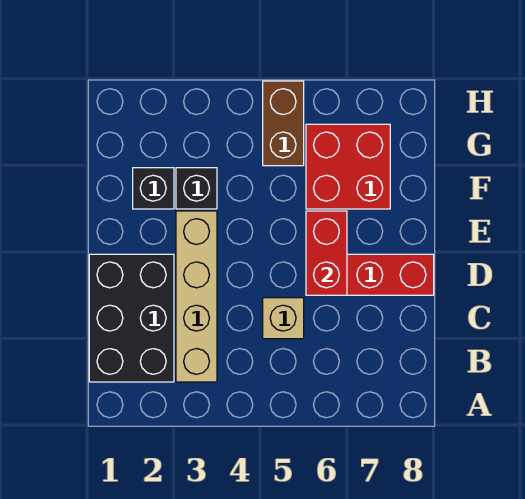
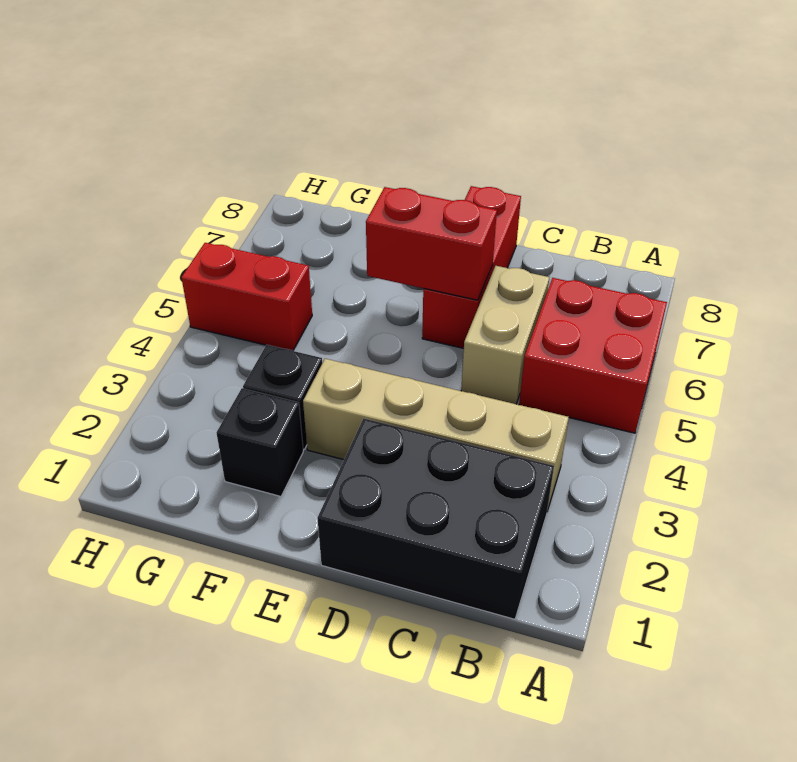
tan 1x1 brick [263,298,304,339] -> tan 1x2 brick [461,266,549,404]
red 2x2 brick [306,124,390,209] -> red 2x2 brick moved to [519,278,667,433]
brown 1x2 brick [263,81,304,166] -> red 1x2 brick [181,243,312,350]

